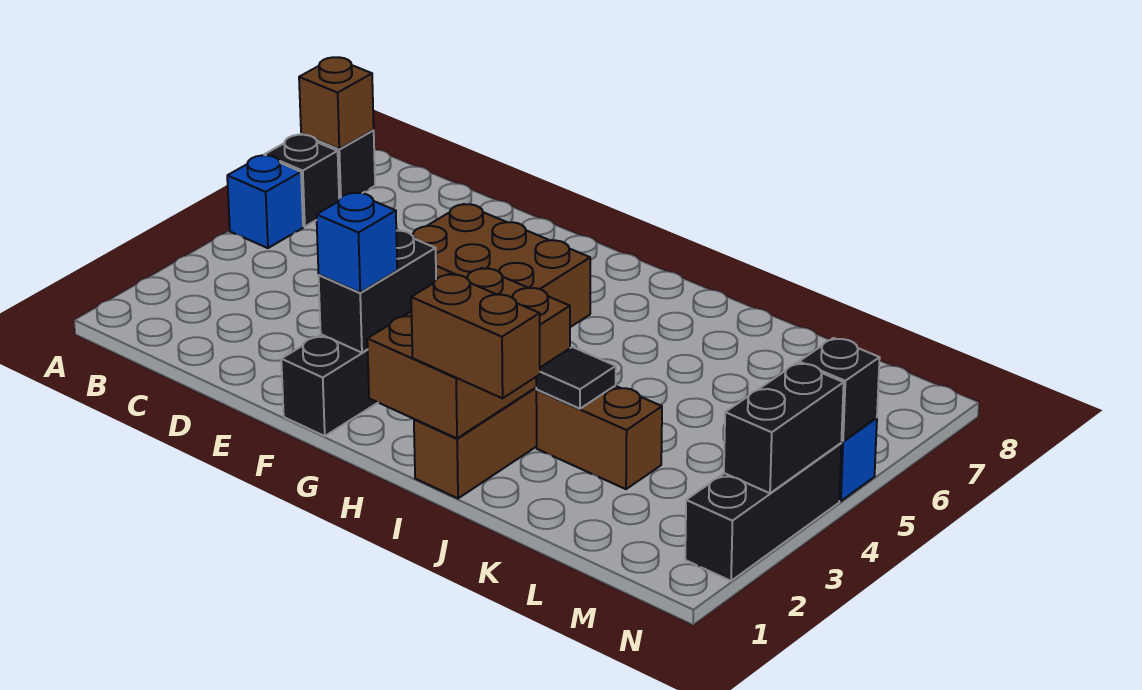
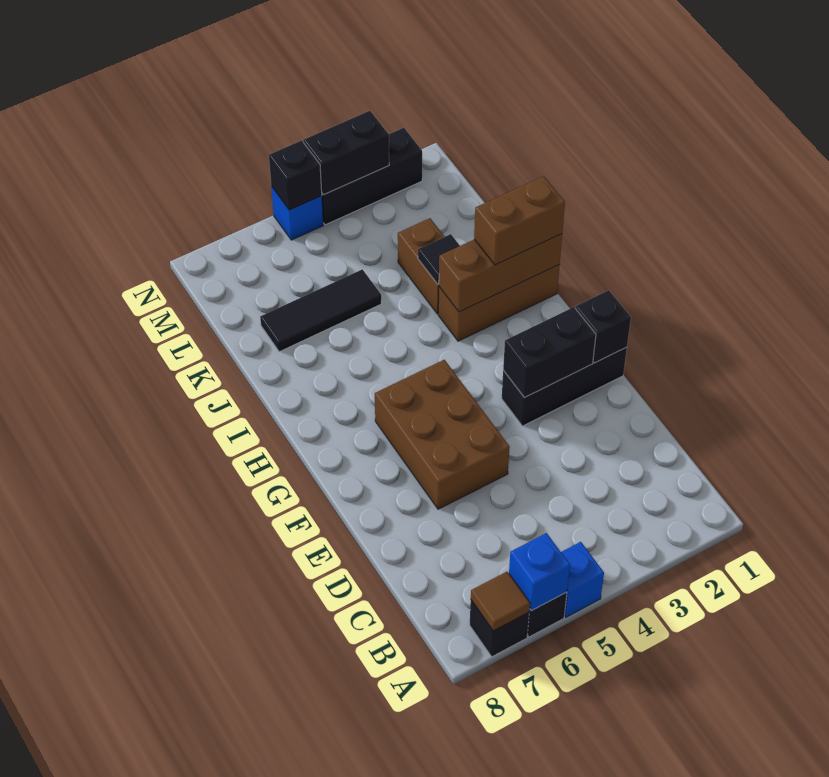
brown 1x1 brick [299,57,374,149] -> brown 1x1 tile [471,572,530,631]
none -> black 1x1 brick [575,290,631,363]
blue 1x1 brick [317,193,397,293] -> blue 1x1 brick moved to [509,533,570,611]
brown 2x3 brick [367,268,570,438] -> brown 1x3 brick [438,234,562,312]
brown 1x2 brick [411,274,540,398] -> brown 1x2 brick turned to [474,176,565,265]
none -> black 1x3 tile [260,269,381,352]

